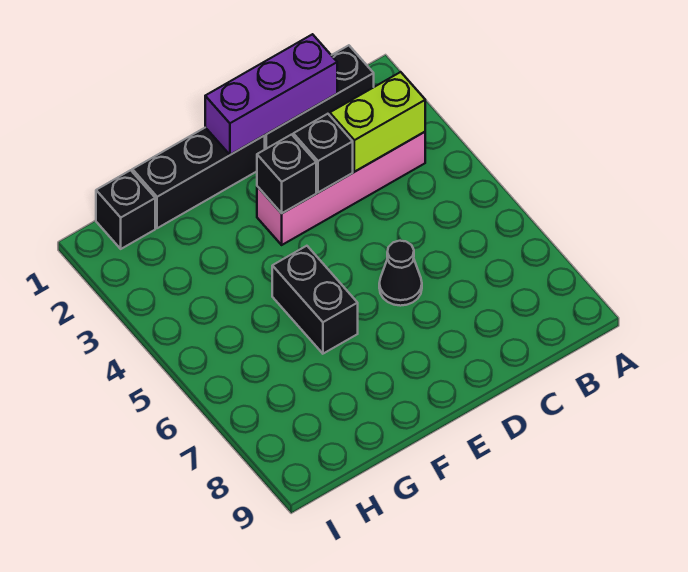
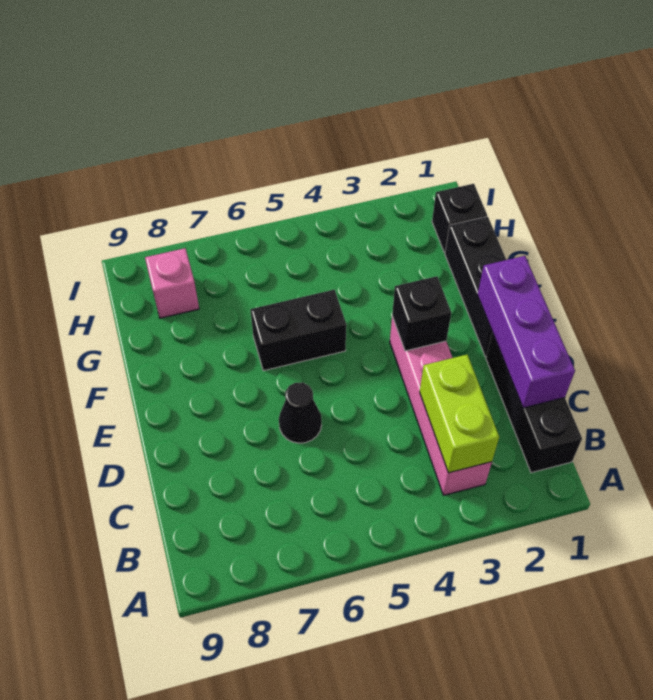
black 1x1 brick [293,114,353,193] -> none
none -> pink 1x1 brick [145,248,199,318]

